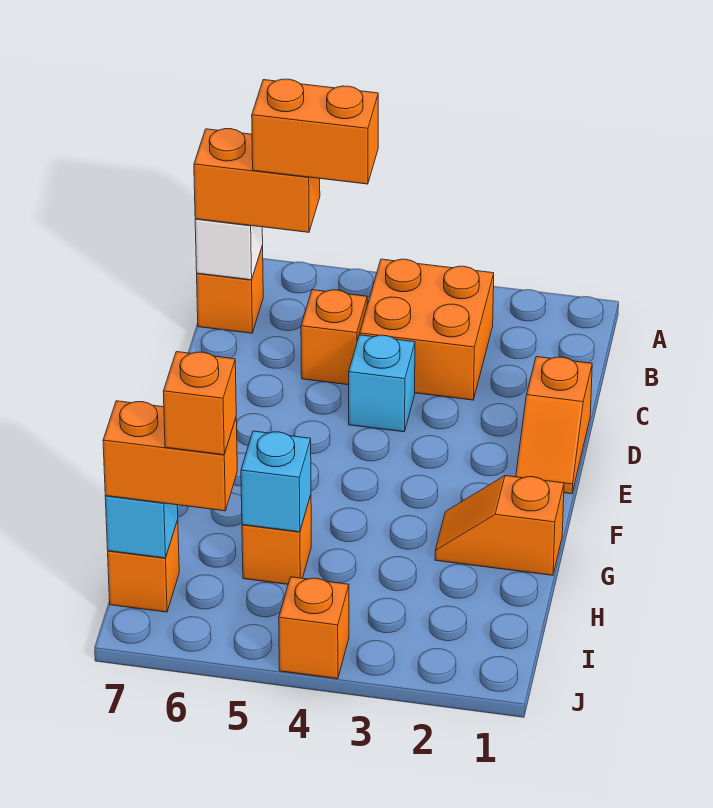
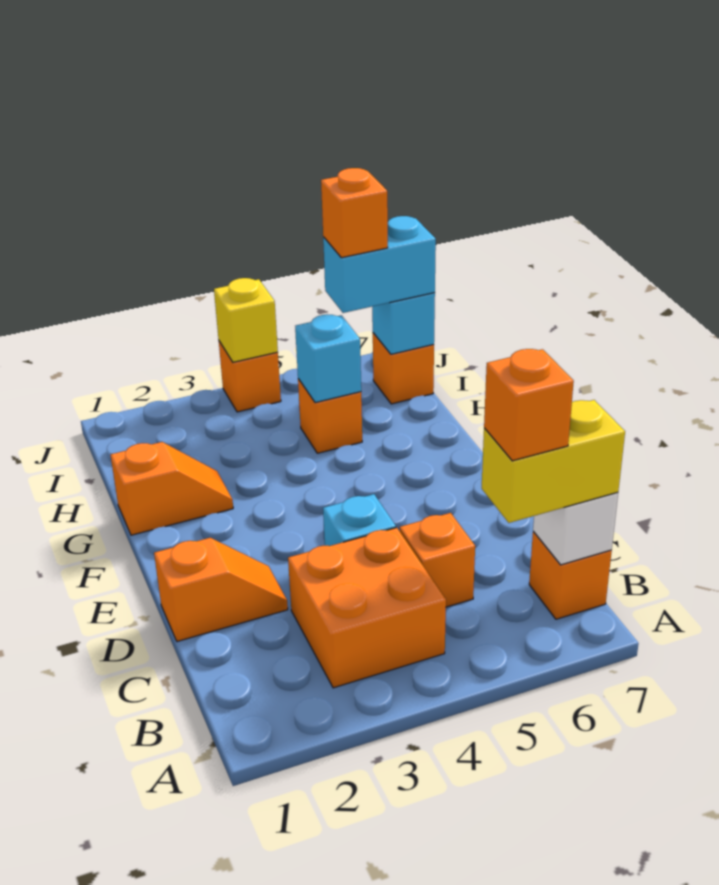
orange 1x2 brick [252,79,378,184] -> orange 1x1 brick [484,349,574,461]
orange 1x2 brick [194,129,320,232] -> yellow 1x2 brick [482,400,625,523]
orange 1x2 slope [516,357,592,494] -> orange 1x2 slope turned to [154,538,288,642]
orange 1x2 brick [103,401,237,511] -> cyan 1x2 brick [323,216,436,313]
none -> yellow 1x1 brick [214,278,278,362]

